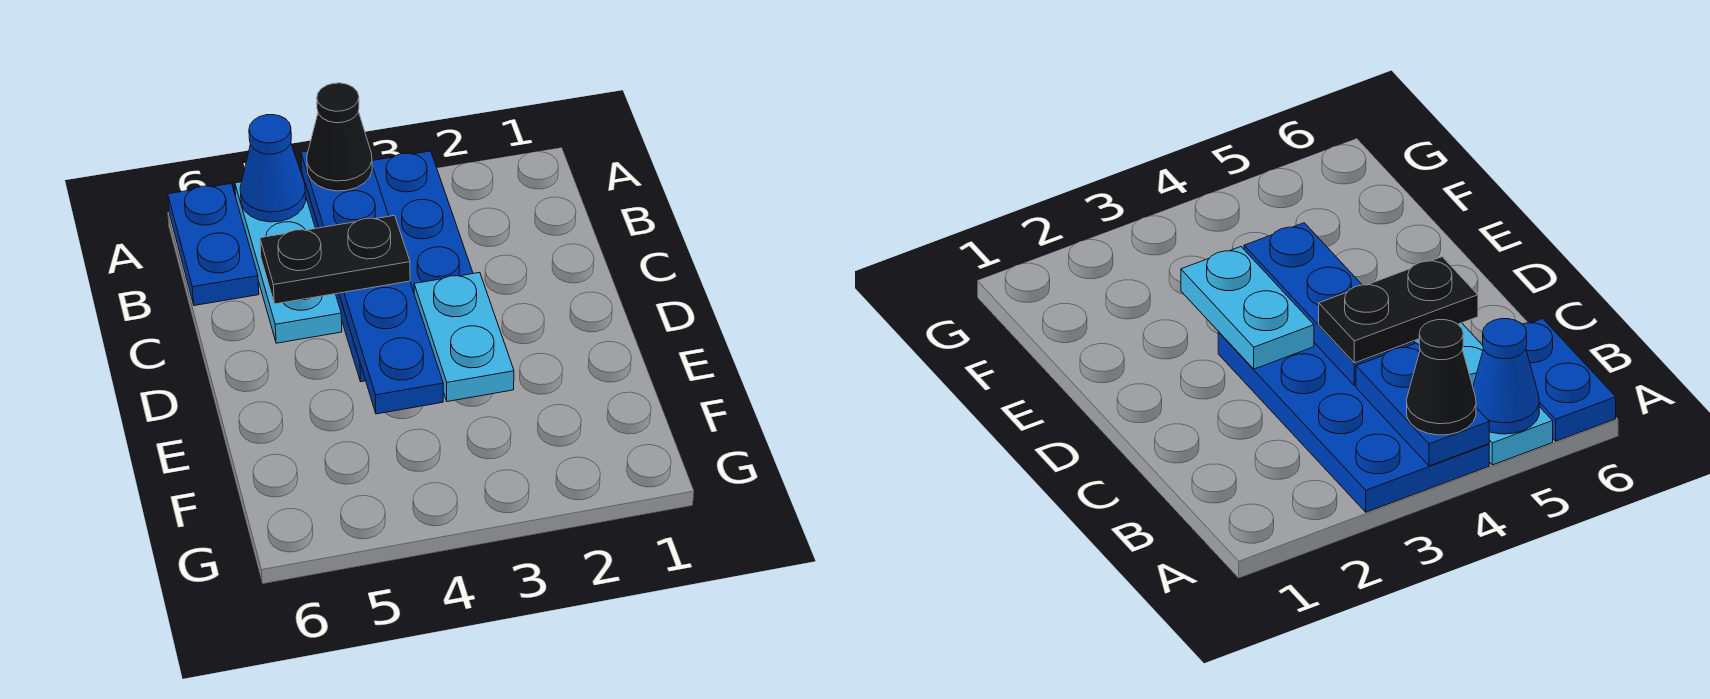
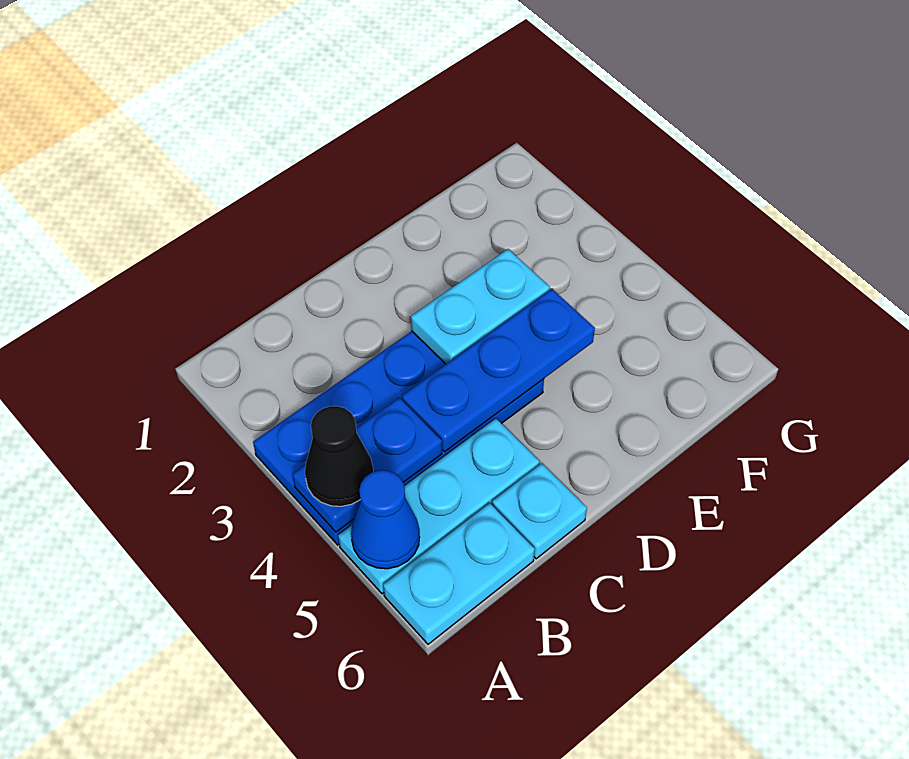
blue 1x2 plate [168,184,259,306] -> cyan 1x2 plate [383,503,535,644]
black 1x2 plate [260,215,410,304] -> none
none -> cyan 1x1 plate [492,463,587,559]

